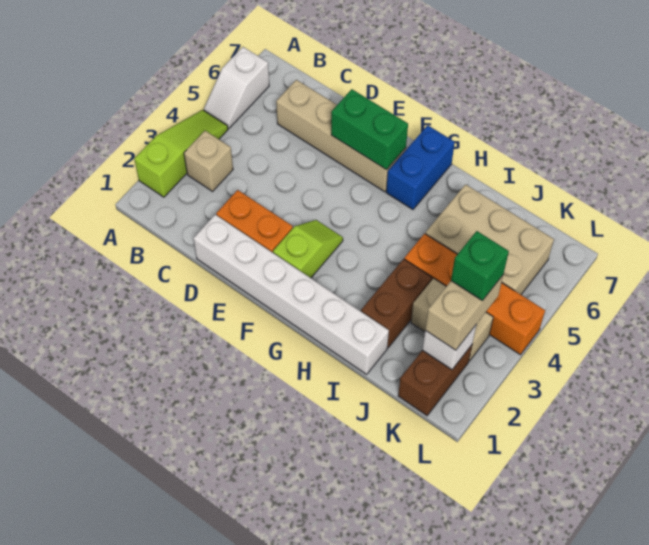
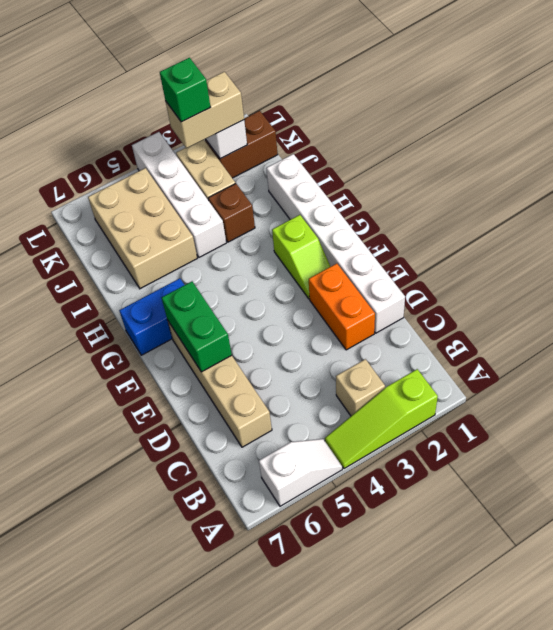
lime 1x2 slope [273,220,343,278] -> lime 1x2 slope turned to [272,215,330,299]
brown 1x2 brick [361,259,432,348] -> brown 1x1 brick [208,183,255,242]
orange 1x4 brick [404,234,545,355] -> white 1x4 brick [132,132,226,257]

